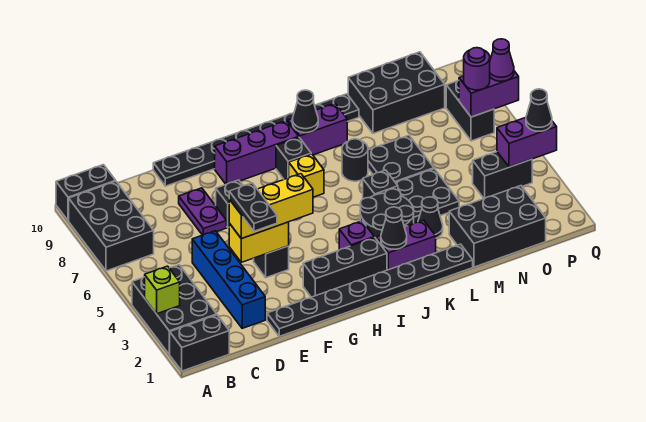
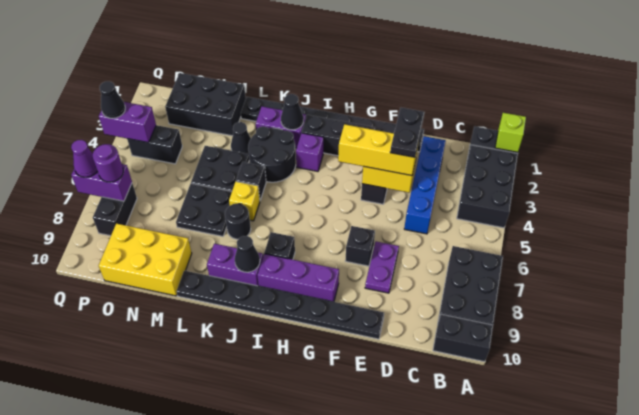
lime 1x1 brick [145,266,180,314] -> lime 1x1 brick moved to [495,113,526,152]
yellow 1x1 brick [289,154,324,197] -> yellow 1x1 brick moved to [229,181,260,221]
black 2x3 brick [348,52,445,133] -> yellow 2x3 brick [99,224,192,296]

